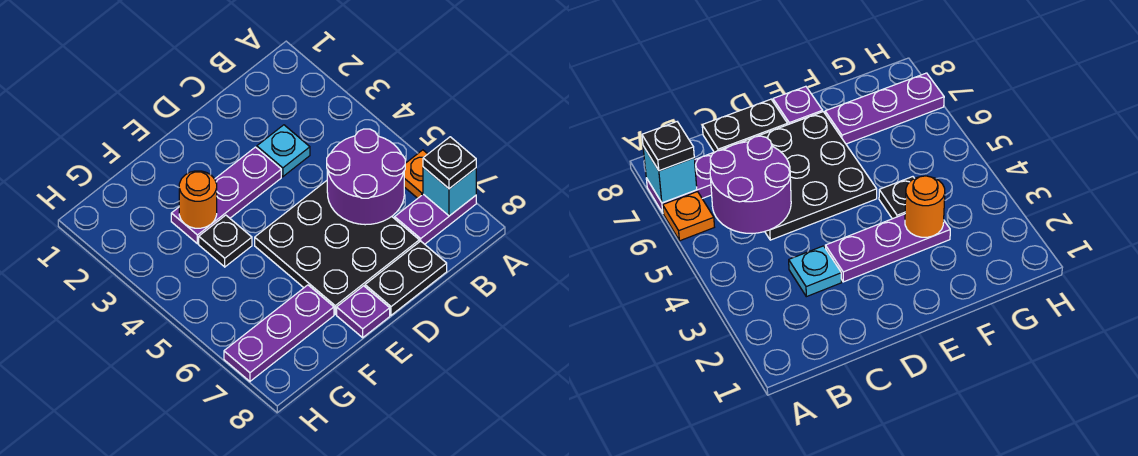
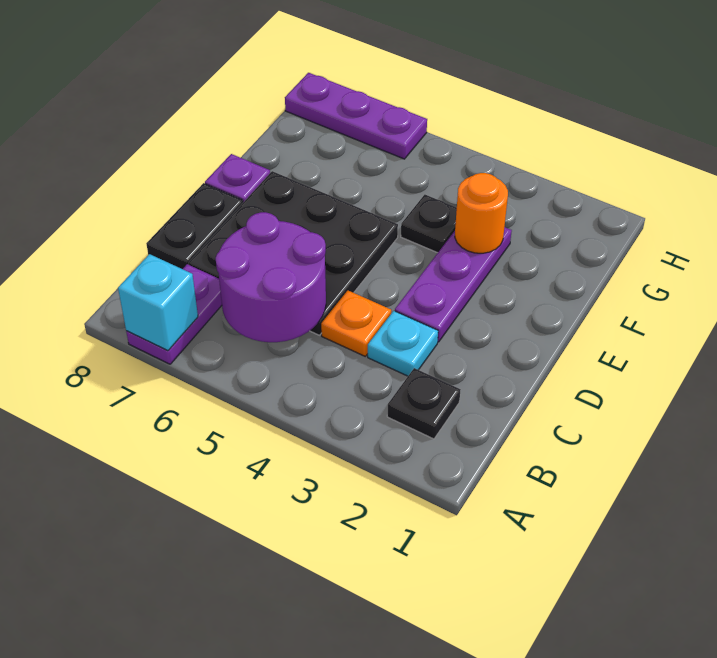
orange 1x1 plate [404,150,427,198] -> orange 1x1 plate moved to [321,291,391,356]
black 1x1 plate [423,137,476,189] -> black 1x1 plate moved to [387,368,461,439]
purple 1x3 plate [224,285,334,381] -> purple 1x3 plate turned to [285,73,427,159]

